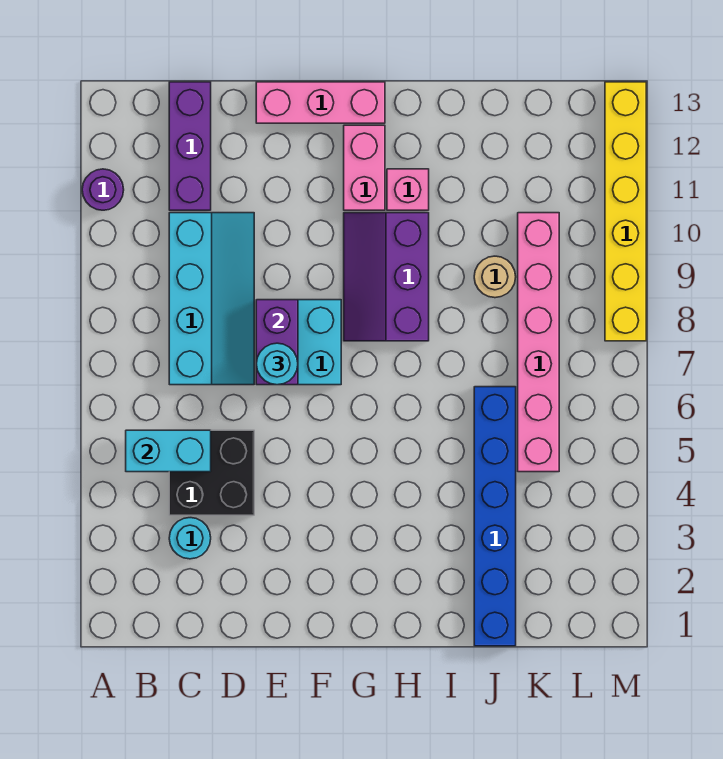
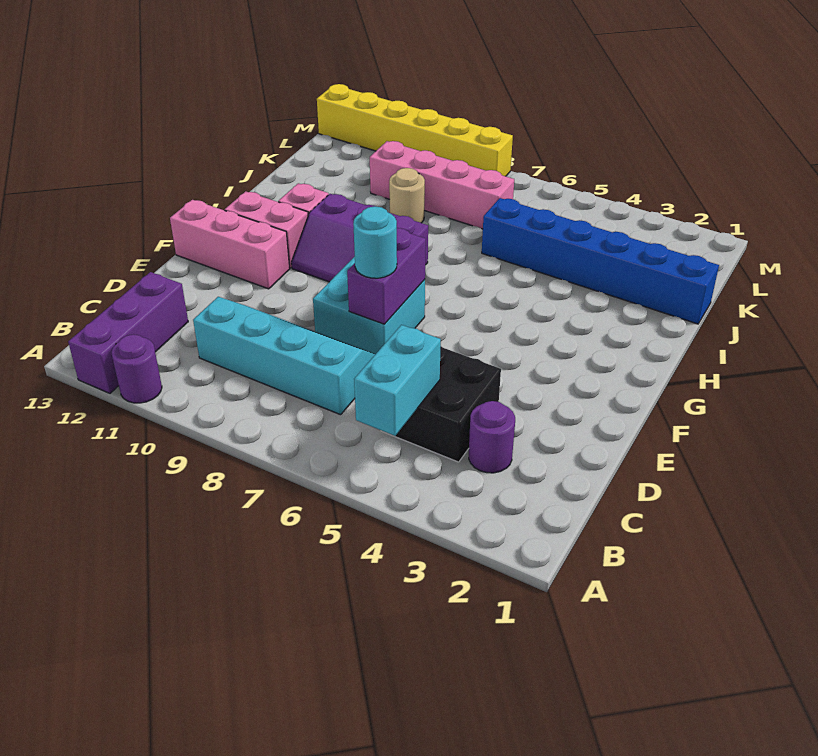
cyan 1x1 round brick [169,518,211,559] -> purple 1x1 round brick [469,401,515,473]
purple 1x3 brick [169,82,211,210] -> purple 1x3 brick turned to [68,272,188,393]
purple 1x2 brick [256,300,298,385] -> purple 1x2 brick turned to [347,228,426,324]
pink 1x3 brick [256,82,385,123] -> pink 1x3 brick turned to [170,200,290,289]
pink 1x6 brick [518,213,559,472] -> pink 1x4 brick [370,141,514,229]

